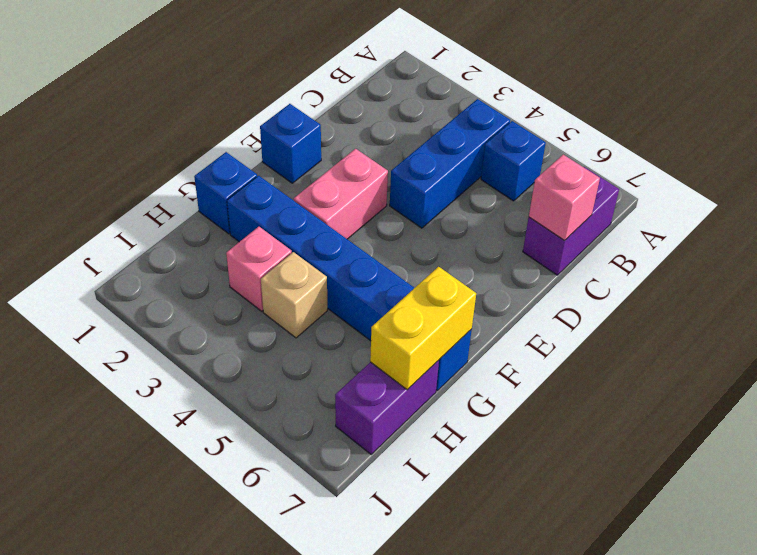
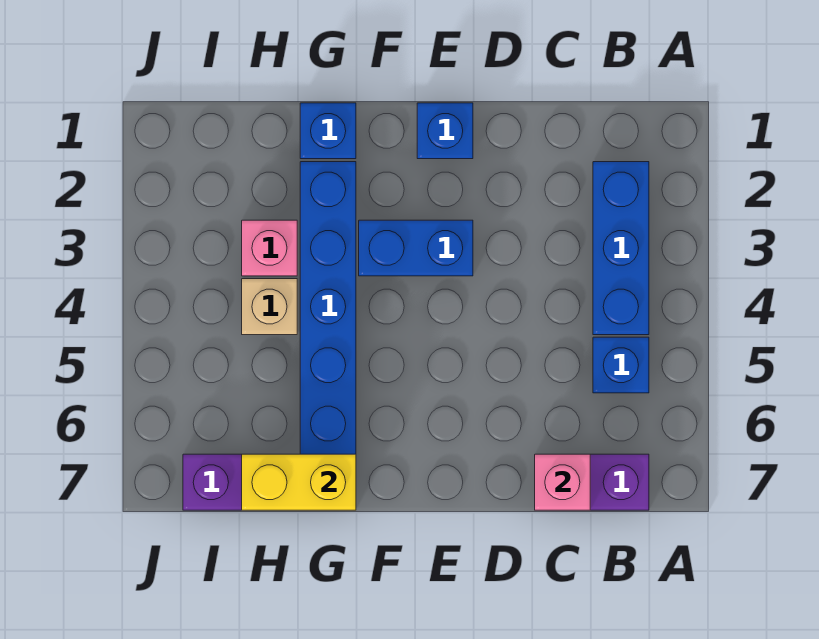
blue 1x3 brick [390,99,510,228] -> blue 1x3 brick turned to [593,162,649,335]
pink 1x2 brick [294,149,388,239] -> blue 1x2 brick [359,220,473,276]

